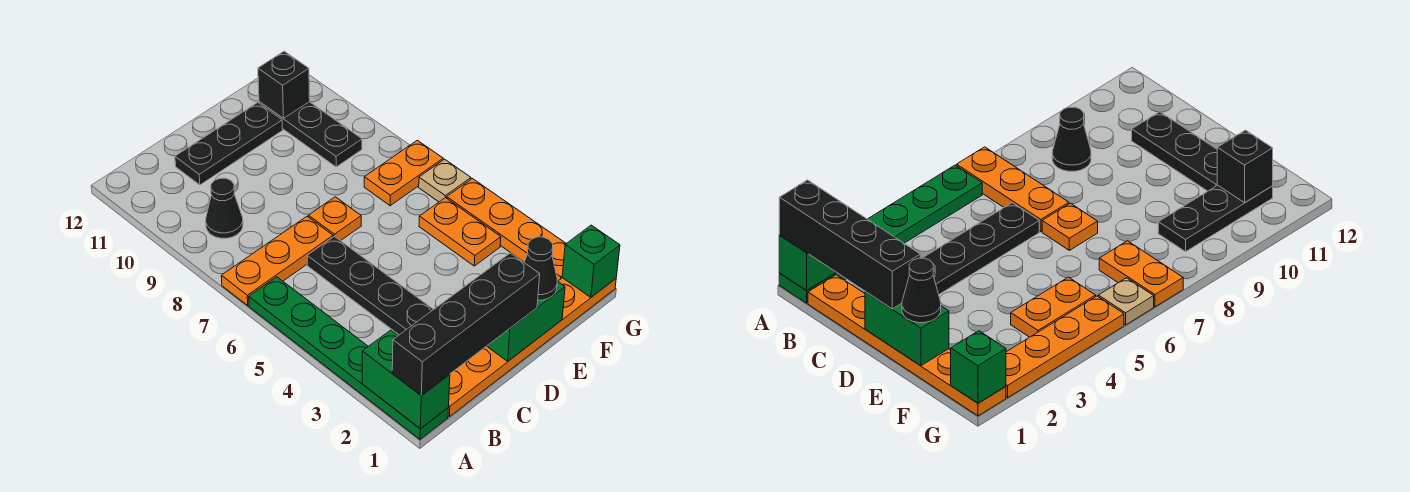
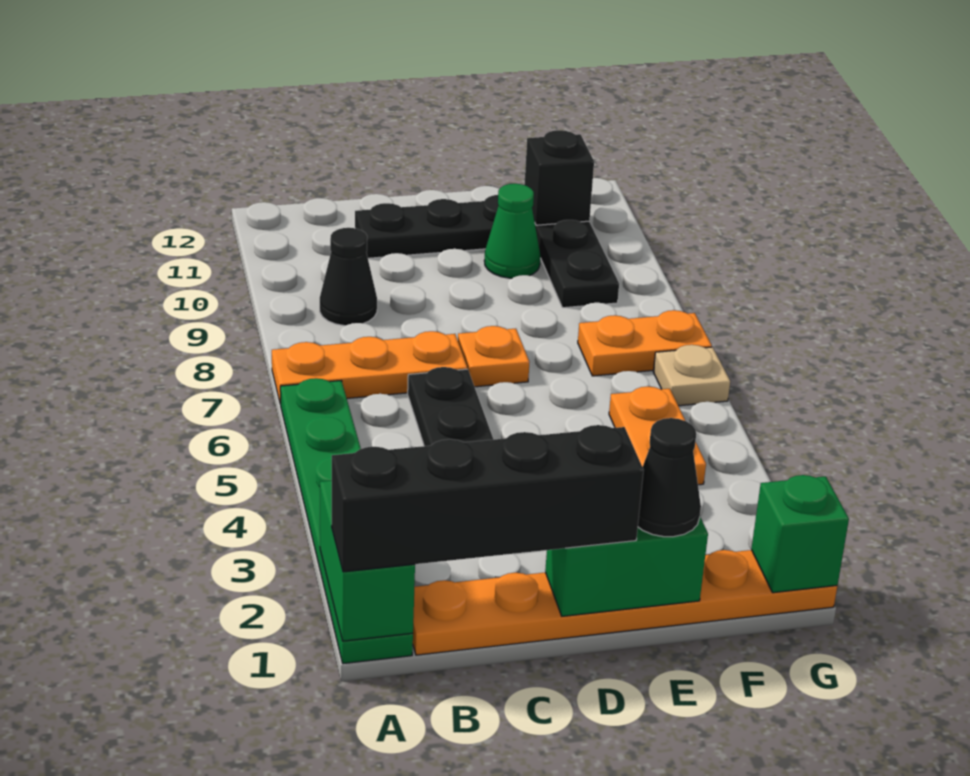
none -> green 1x1 cone [484,184,540,278]
orange 1x4 plate [447,179,566,281] -> none

